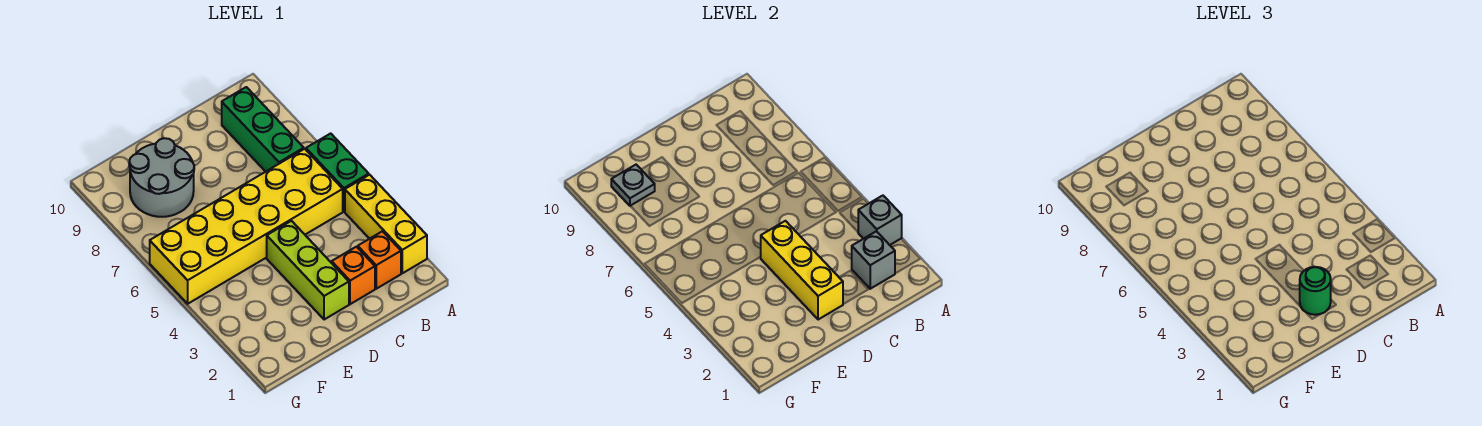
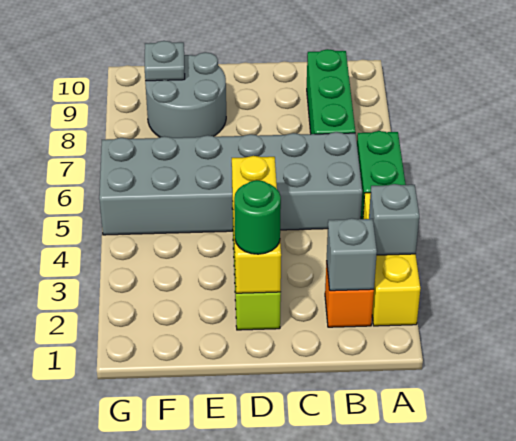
yellow 2x6 brick [150,149,343,304] -> grey 2x6 brick [99,132,362,235]
orange 1x1 brick [332,247,375,304] -> none

